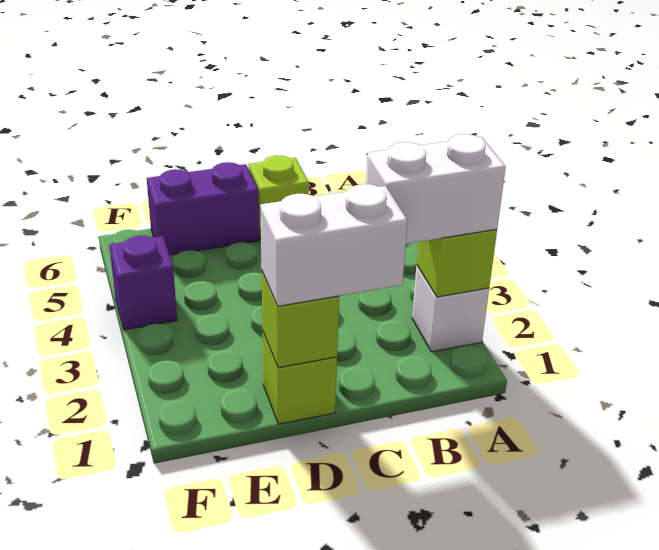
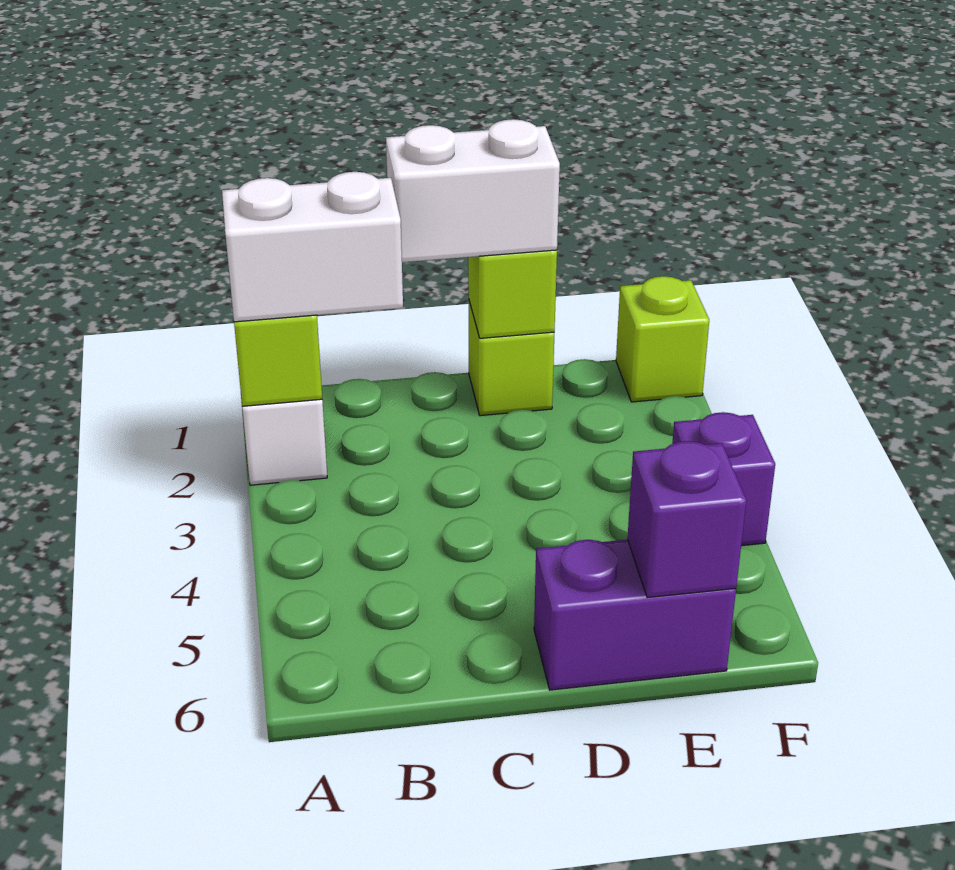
lime 1x1 brick [249,155,309,239] -> lime 1x1 brick moved to [616,276,709,402]
none -> purple 1x1 brick [627,441,746,598]

